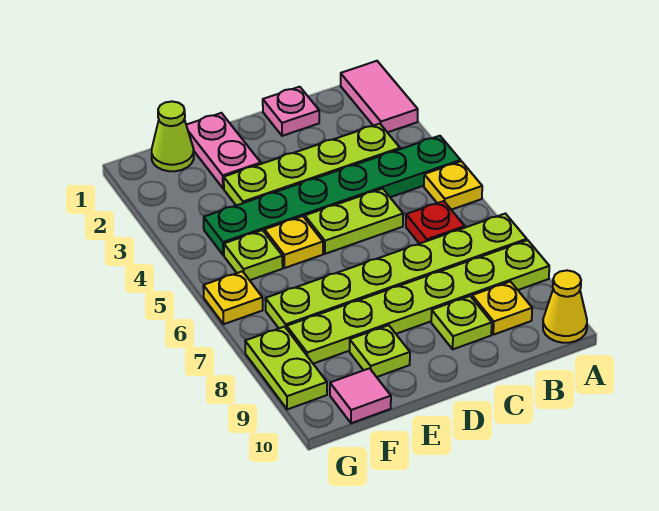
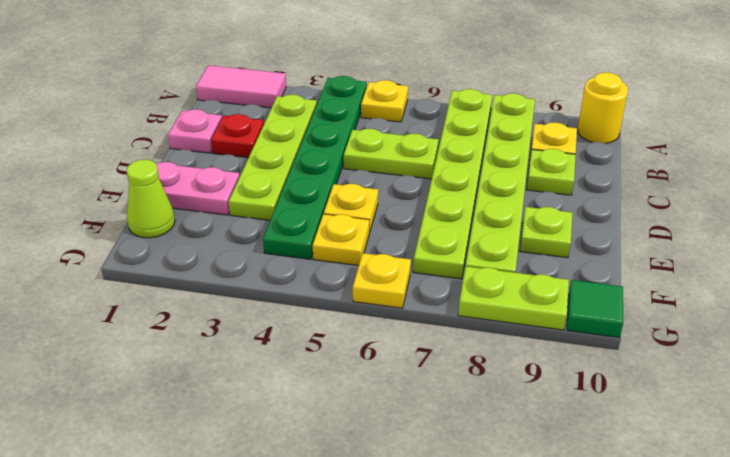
yellow 1x1 cone [543,270,587,343] -> yellow 1x1 round brick [578,73,628,144]
red 1x1 plate [406,201,465,244] -> red 1x1 plate moved to [211,114,264,158]
lime 1x2 plate [305,189,403,254] -> lime 1x2 plate turned to [344,129,439,179]
lime 1x1 plate [224,230,283,280] -> yellow 1x1 plate [313,214,369,266]
pink 1x1 tile [330,368,391,423] -> none
none -> green 1x1 tile [567,280,623,338]

